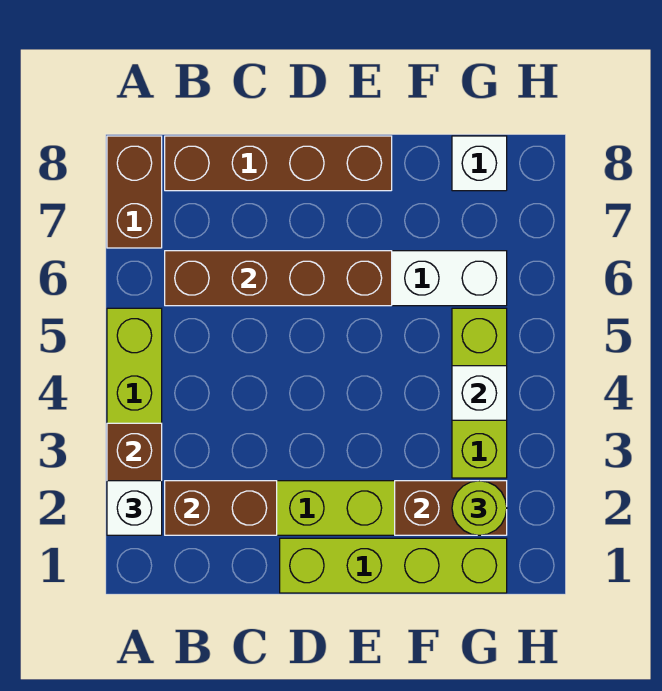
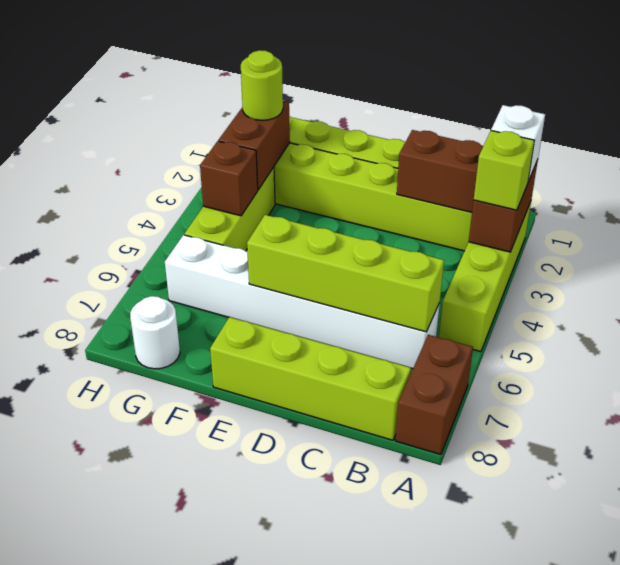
none -> lime 1x1 brick [474,131,535,210]
brown 1x4 brick [165,251,392,306] -> lime 1x4 brick [247,215,444,332]
brown 1x4 brick [165,136,392,191] -> lime 1x4 brick [210,317,411,440]
brown 1x2 brick [395,481,507,535] -> brown 1x2 brick turned to [218,101,290,190]
white 1x1 brick [452,366,507,420] -> brown 1x1 brick [200,141,258,216]
white 1x1 brick [452,136,507,191] -> white 1x1 round brick [130,296,180,369]

